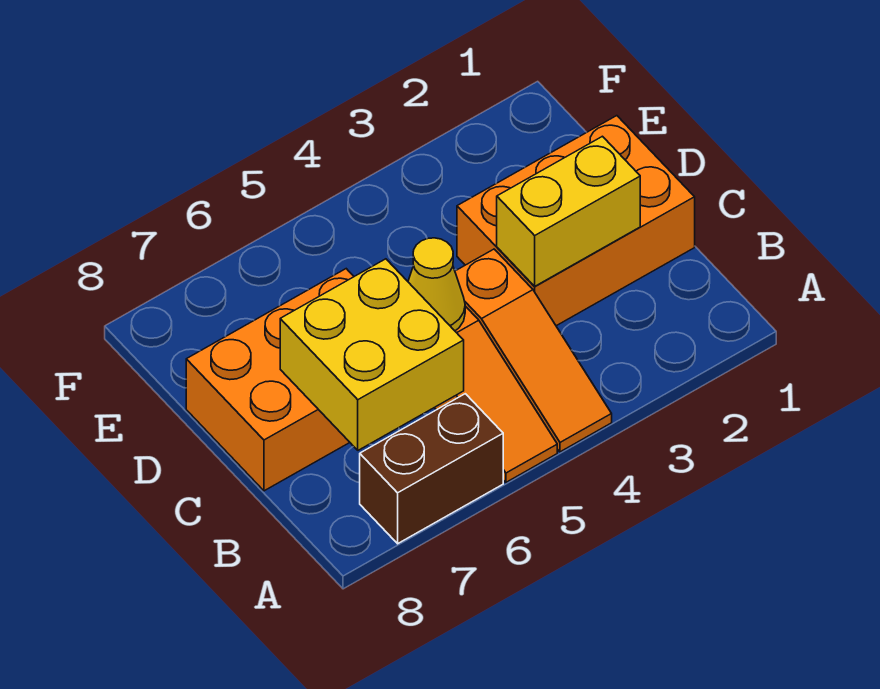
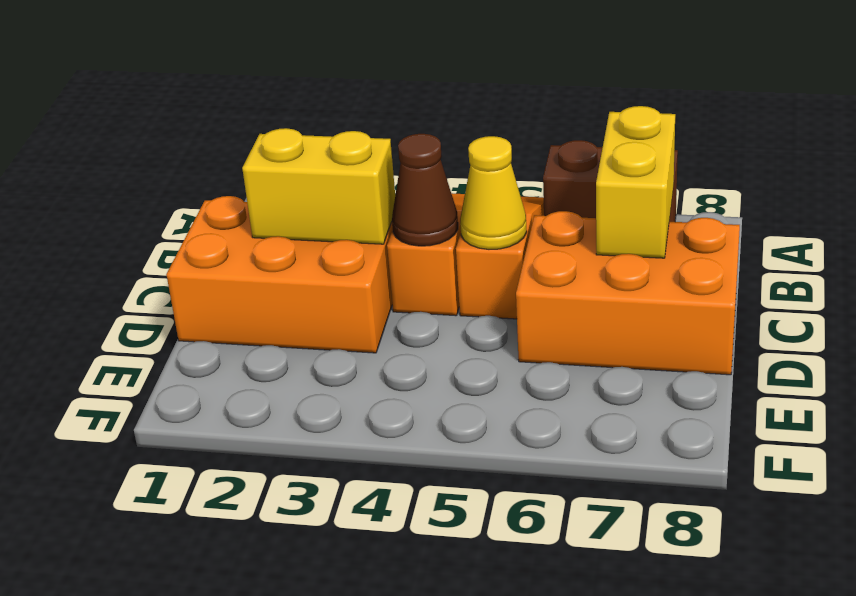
yellow 2x2 brick [280,259,464,450] -> yellow 1x2 brick [596,106,675,258]
none -> brown 1x1 cone [392,134,458,246]

